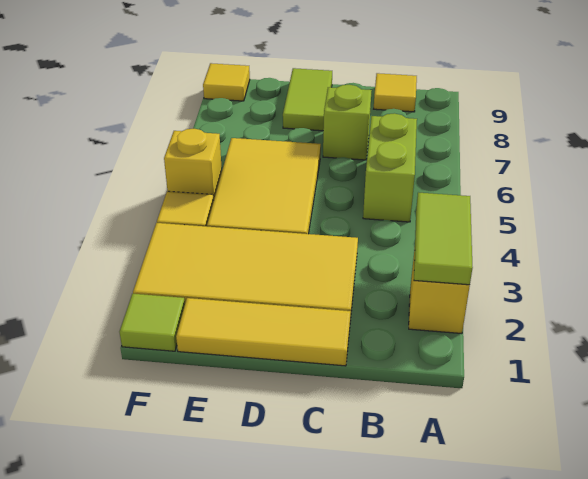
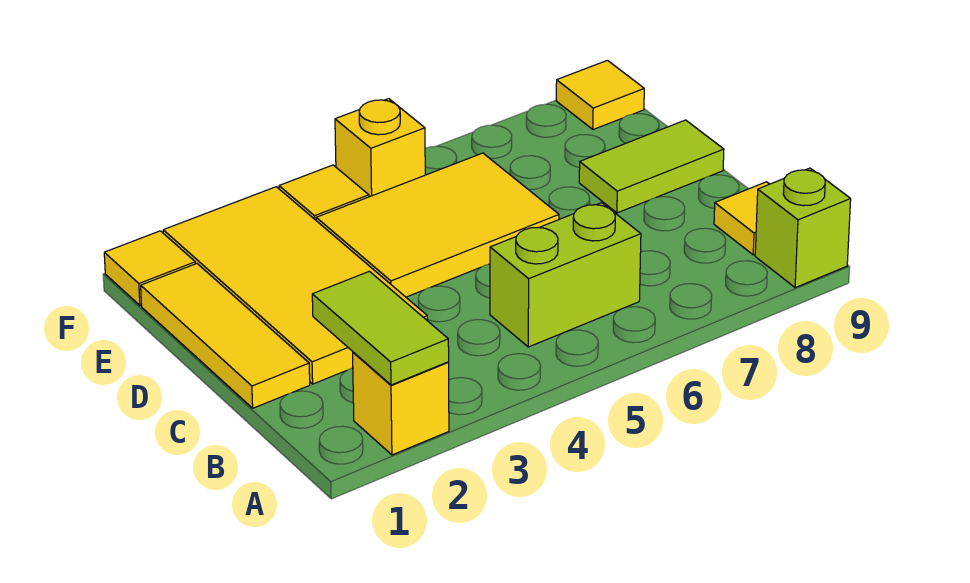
lime 1x2 tile [414,192,473,285] -> lime 1x2 tile turned to [312,271,449,385]
lime 1x1 brick [323,85,372,160] -> lime 1x1 brick moved to [755,168,851,288]
lime 1x1 tile [120,294,185,351] -> yellow 1x1 tile [104,231,195,305]

